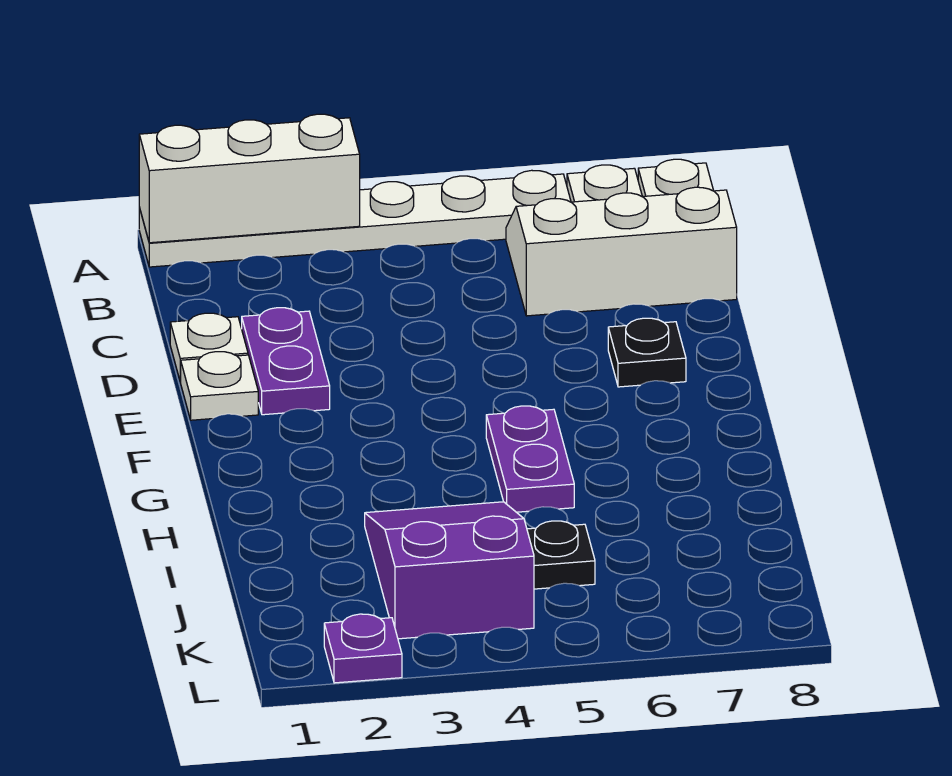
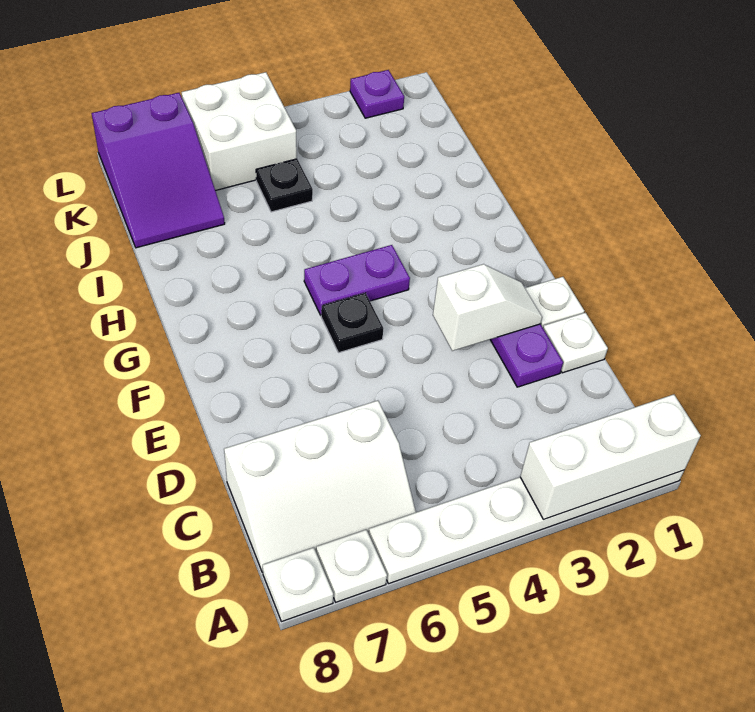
none -> white 1x2 slope [433,264,542,351]
black 1x1 plate [608,318,686,387] -> black 1x1 plate moved to [321,293,383,353]
purple 1x2 plate [486,406,574,512] -> purple 1x2 plate turned to [304,245,410,315]
purple 2x3 slope [365,502,534,639] -> purple 2x3 slope moved to [92,93,225,248]
none -> white 2x2 brick [182,72,297,191]

